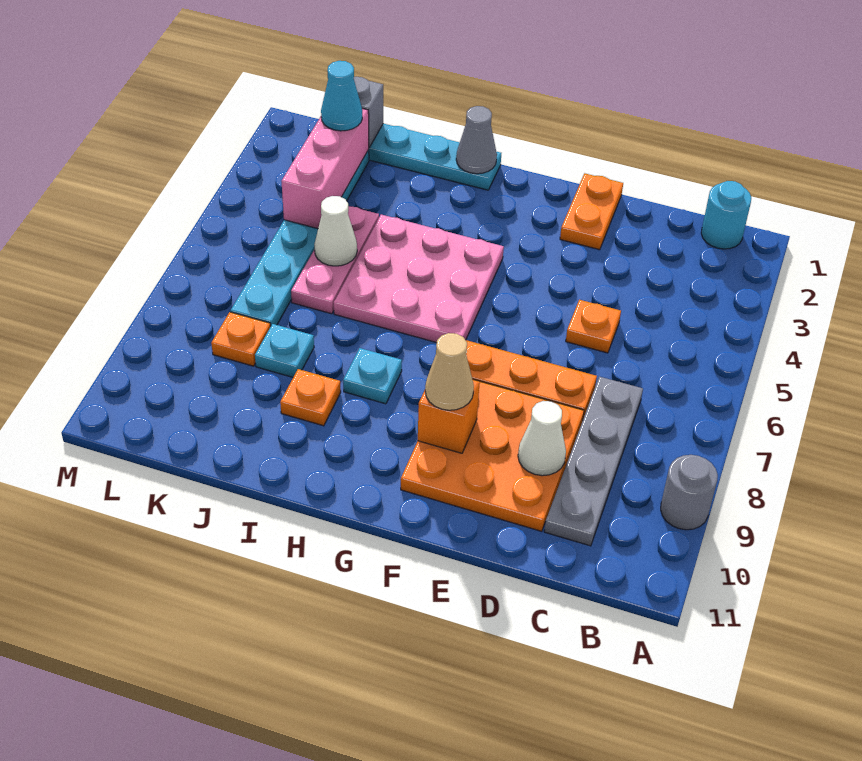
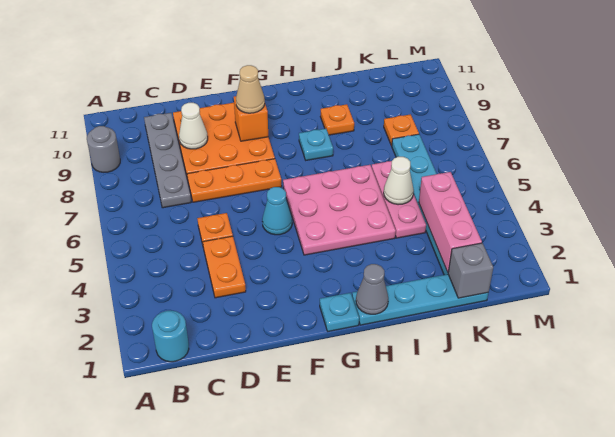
orange 1x2 plate [560,173,623,250] -> orange 1x2 plate moved to [203,236,246,298]
cyan 1x1 plate [255,324,314,377] -> cyan 1x1 plate moved to [320,293,359,331]
cyan 1x1 cone [321,61,362,131] -> cyan 1x1 cone moved to [262,187,292,235]

